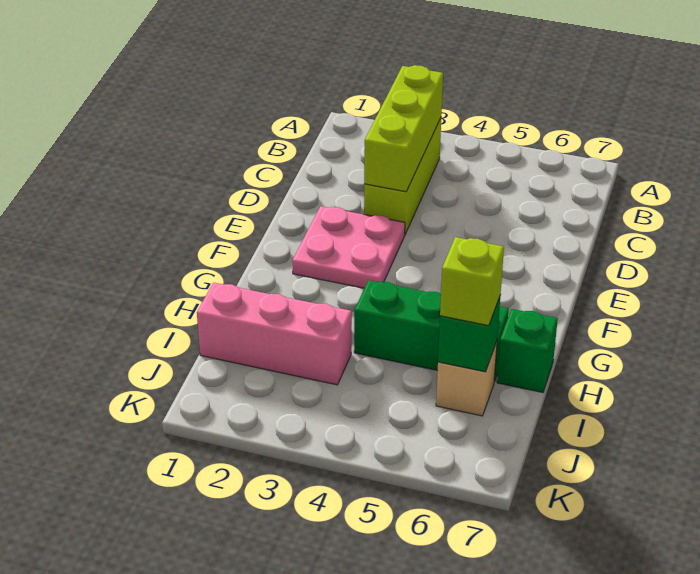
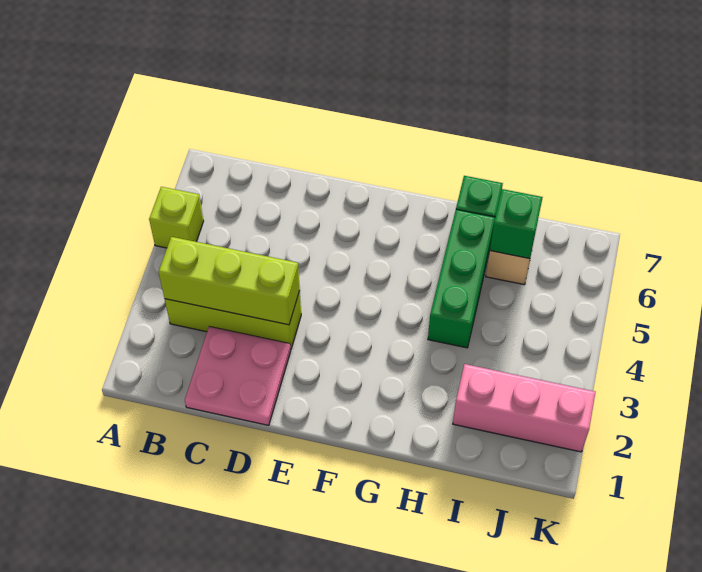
pink 2x2 plate [292,206,405,288] -> pink 2x2 plate moved to [185,327,291,425]
pink 1x3 brick [197,283,352,385] -> pink 1x3 brick turned to [453,364,596,452]
lime 1x1 brick [440,237,504,326] -> lime 1x1 brick moved to [149,187,204,248]

